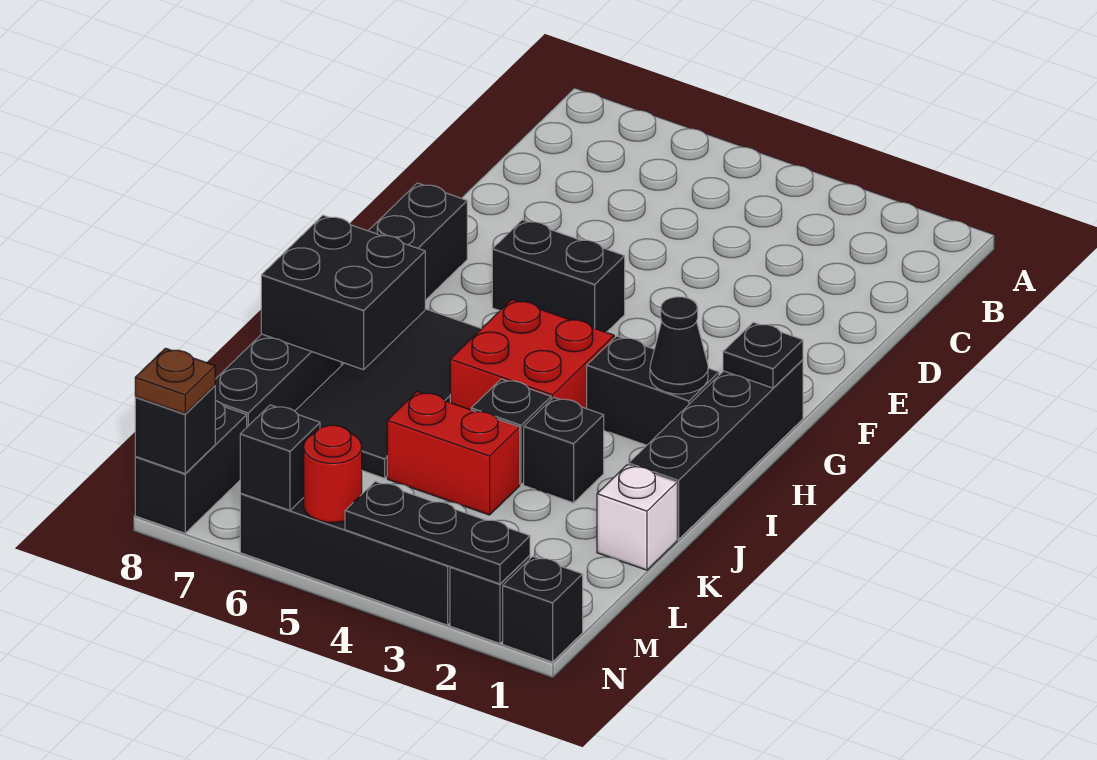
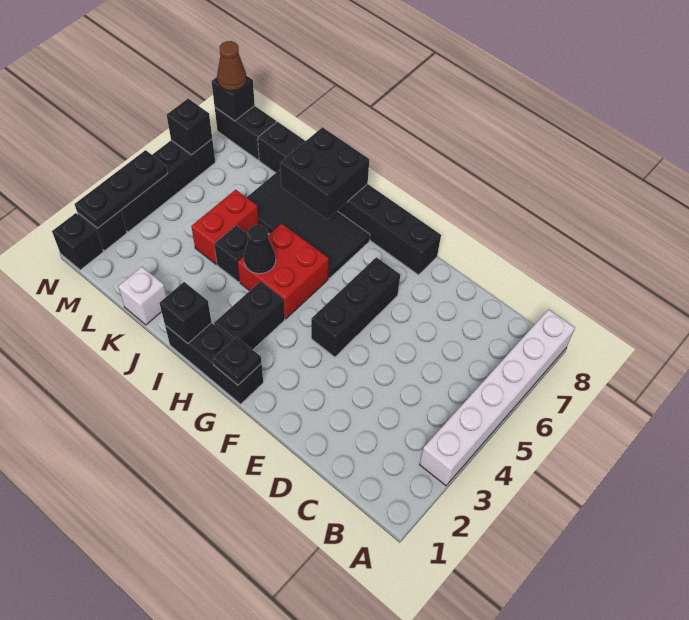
none -> white 1x6 brick [420,309,575,486]
black 1x2 brick [492,220,625,332] -> black 1x3 brick [311,257,400,357]
black 1x4 brick [629,360,803,540] -> black 1x3 brick [165,323,263,404]
black 1x1 cone [650,297,708,394] -> black 1x1 cone moved to [244,225,276,274]
black 1x1 brick [524,397,604,503] -> black 1x1 brick moved to [160,282,212,343]
red 1x1 round brick [304,425,362,523] -> none
brown 1x1 plate [135,348,215,414] -> brown 1x1 cone [217,41,247,91]

